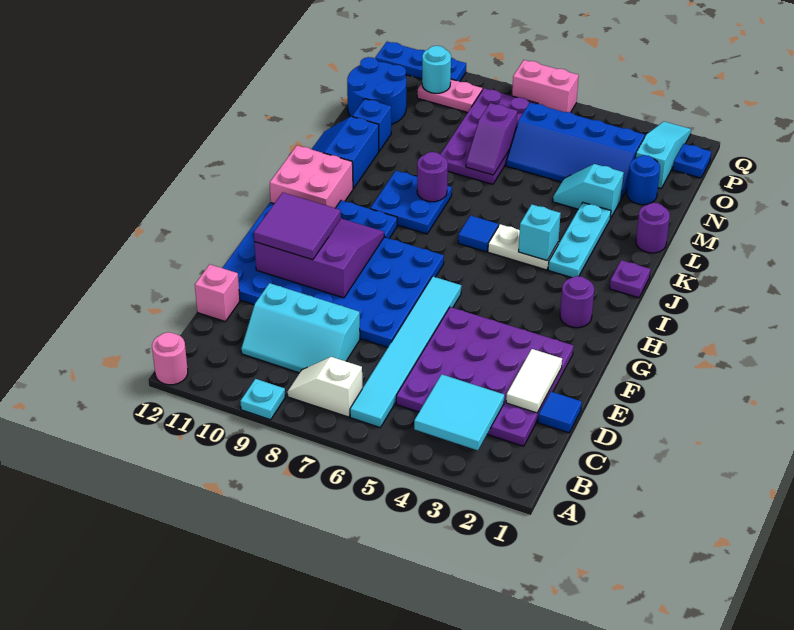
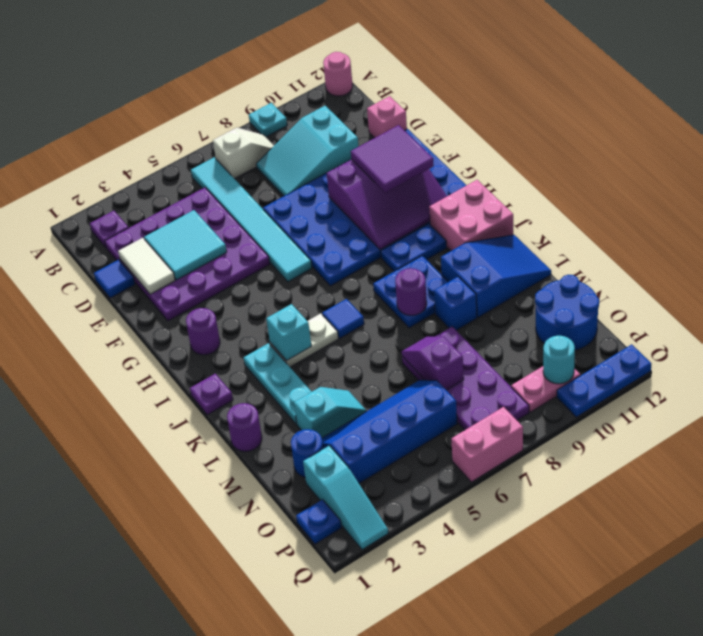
none -> purple 1x1 plate [90,211,129,247]
cyan 2x2 tile [414,374,504,450] -> cyan 2x2 tile moved to [144,210,227,280]
cyan 2x3 slope [241,283,360,373] -> cyan 2x3 slope turned to [256,106,359,196]
blue 2x2 slope [312,116,379,189] -> blue 2x3 slope [441,235,551,317]
blue 1x1 brick [352,99,391,151] -> blue 1x1 brick moved to [434,277,477,330]

